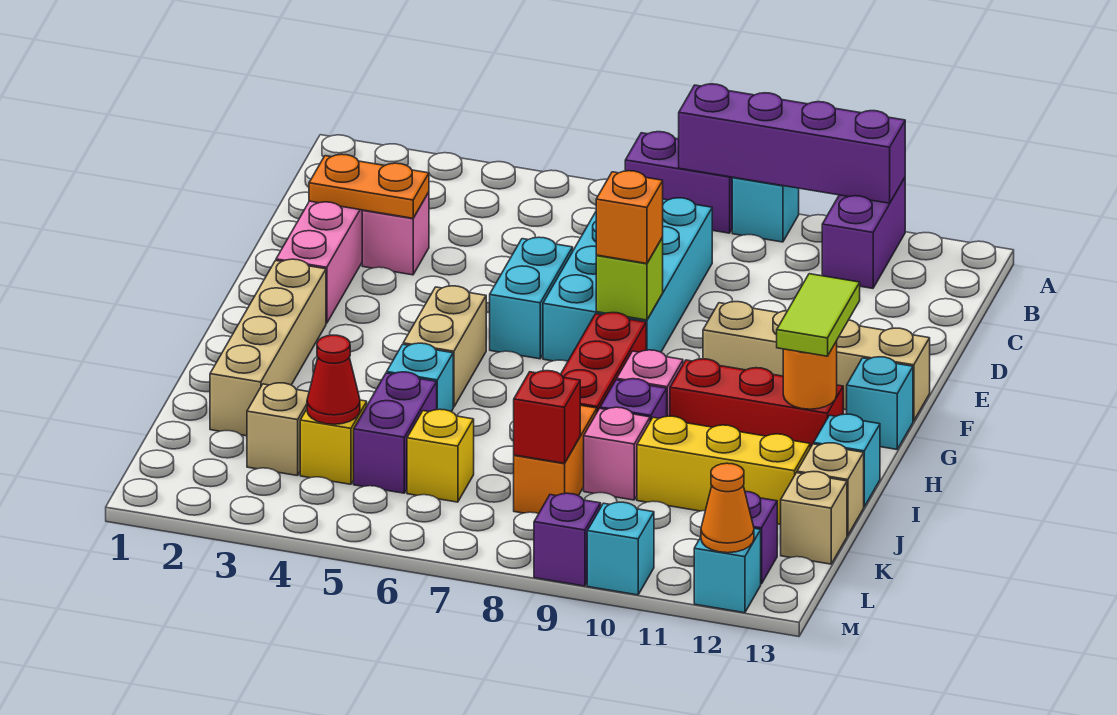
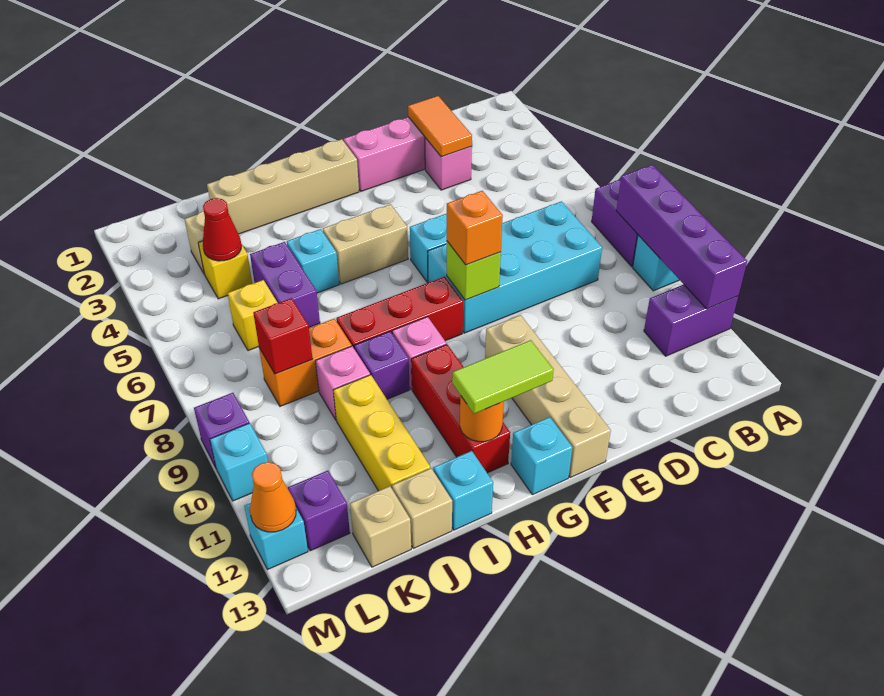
orange 1x2 plate [309,154,429,218] -> orange 1x2 tile [408,96,472,157]
purple 1x2 brick [354,372,437,493] -> purple 1x2 brick turned to [250,242,320,327]

